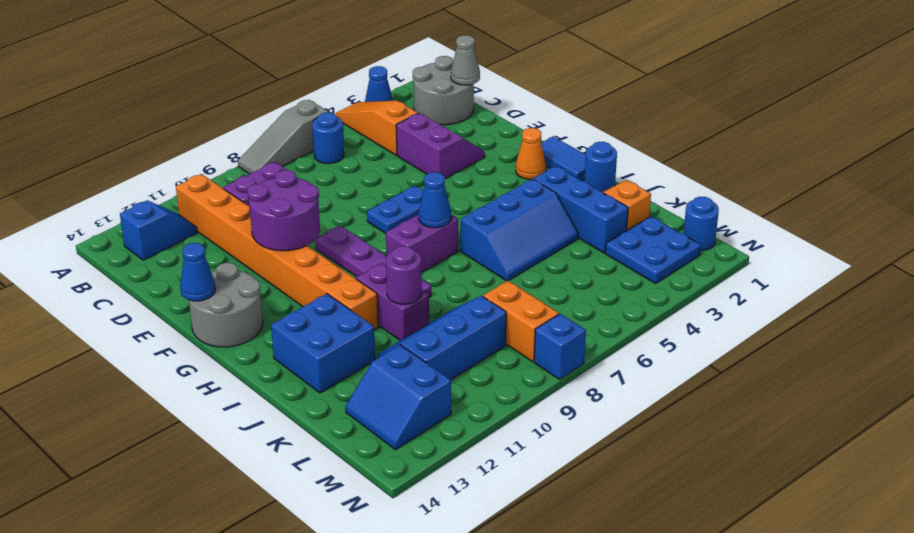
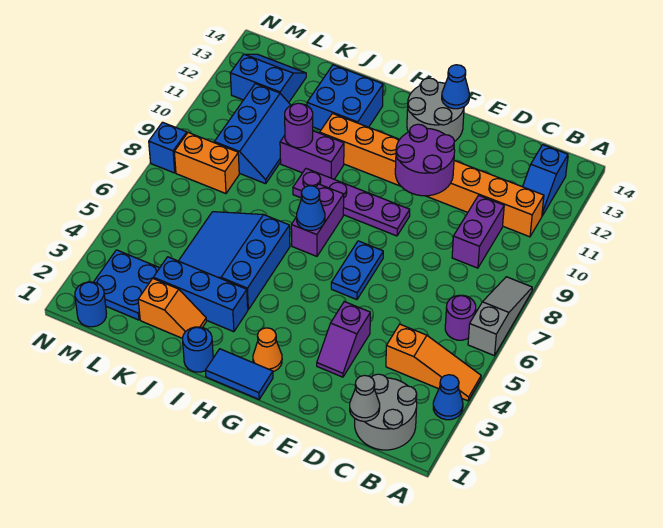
blue 1x1 round brick [312,113,344,164] -> purple 1x1 round brick [445,295,476,340]
purple 2x2 slope [396,113,485,178] -> purple 1x2 slope [317,302,370,377]
blue 2x3 slope [460,179,578,281] -> blue 3x3 slope [179,212,290,310]

